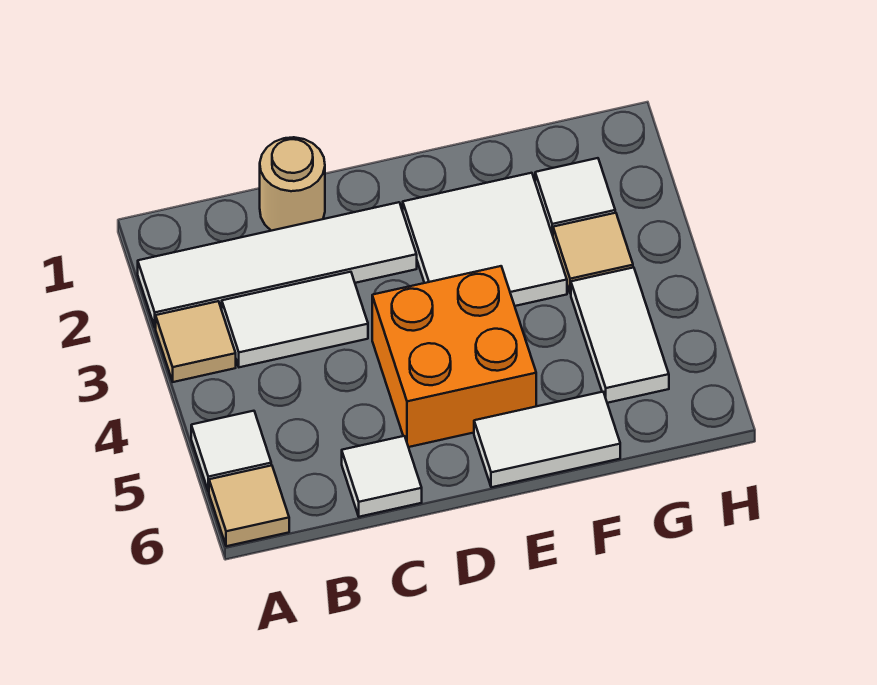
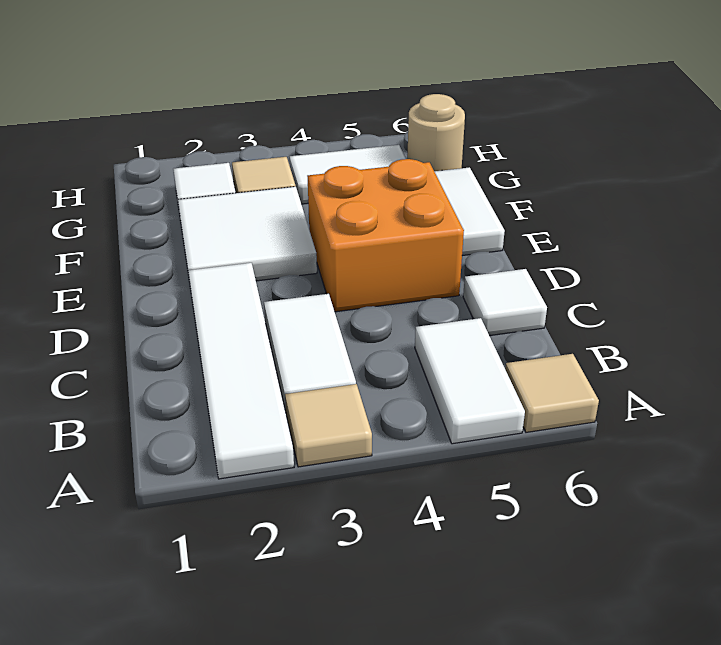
white 1x1 tile [191,411,271,492] -> white 1x2 tile [415,318,525,444]
tan 1x1 round brick [260,137,325,231] -> tan 1x1 round brick moved to [407,94,465,171]

